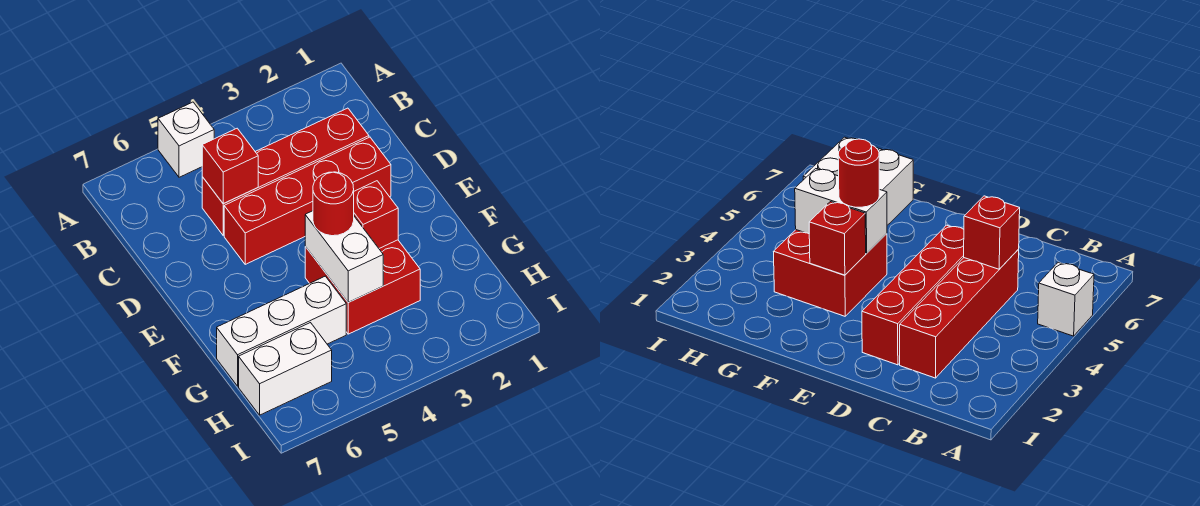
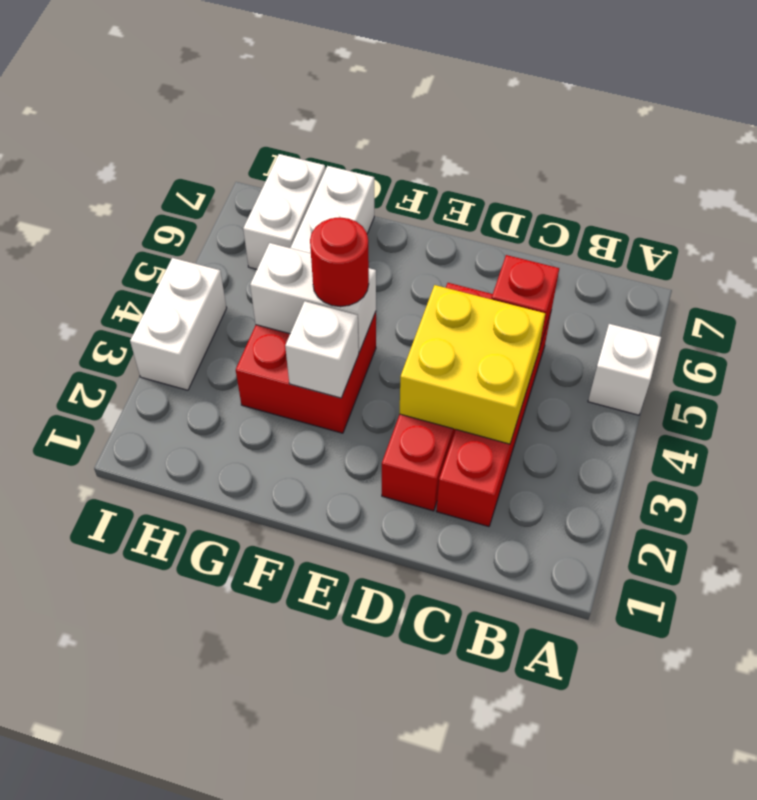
none -> yellow 2x2 brick [399,285,545,444]
red 1x1 brick [354,181,398,248] -> white 1x1 brick [285,301,359,398]
none -> white 1x2 brick [130,258,227,390]

